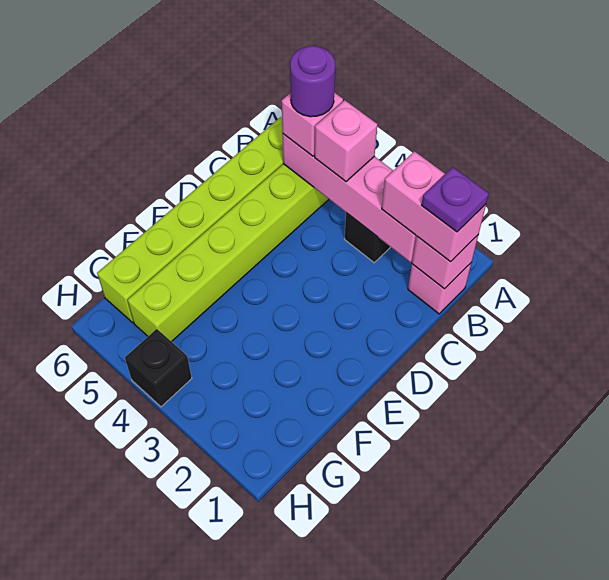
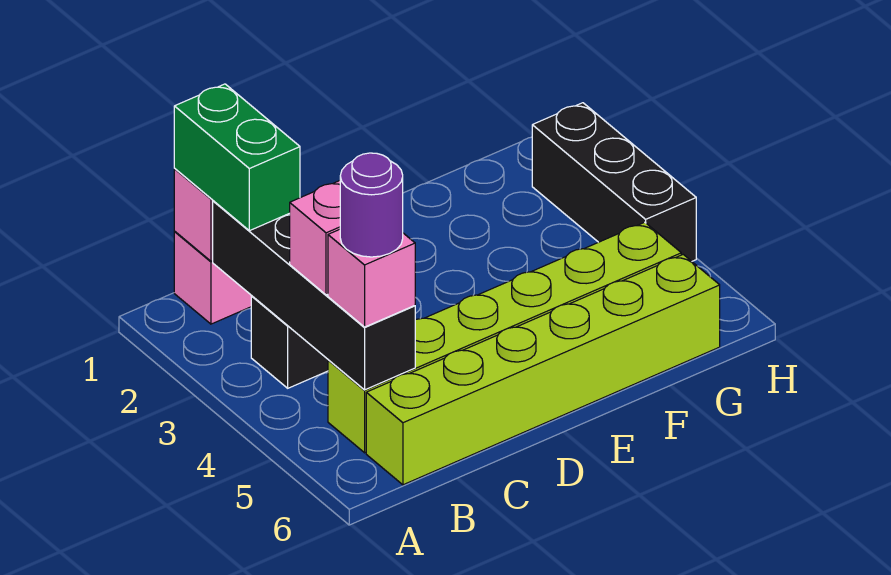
pink 1x2 brick [382,151,486,262] -> green 1x2 brick [174,84,300,231]
purple 1x1 plate [422,167,489,232] -> none
pink 1x4 brick [282,134,416,262] -> black 1x4 brick [213,201,415,390]
black 1x1 brick [125,329,192,407] -> black 1x3 brick [532,103,696,261]

